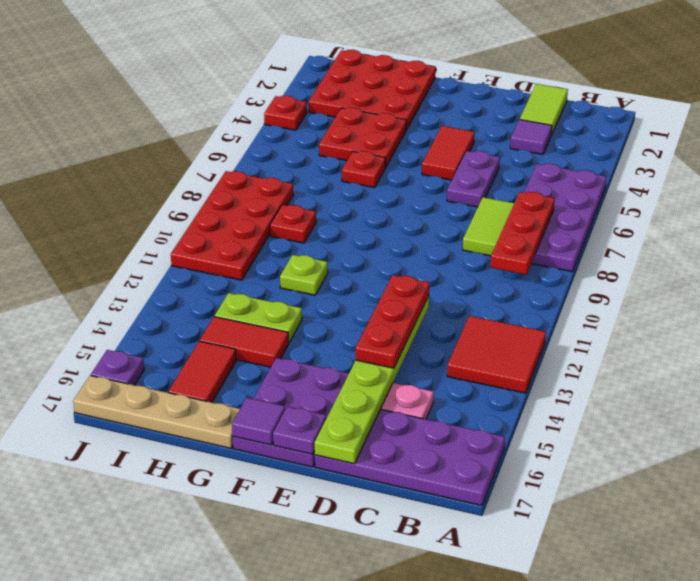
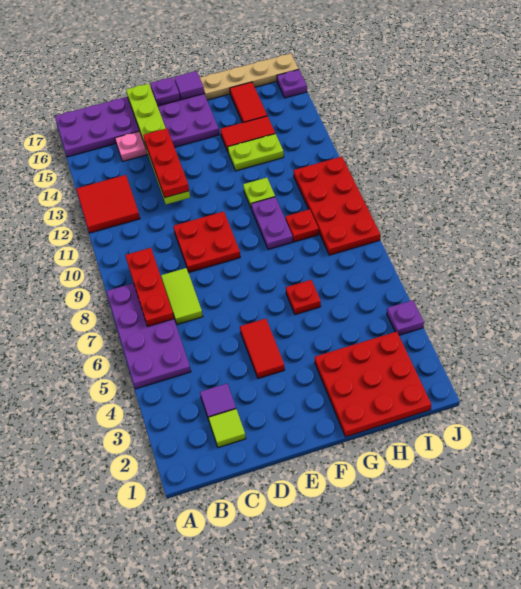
lime 1x2 tile [520,84,568,135] -> lime 1x1 tile [208,409,246,448]
purple 1x2 plate [447,151,500,207] -> purple 1x2 plate moved to [251,197,293,250]
red 2x2 plate [319,107,406,168] -> red 2x2 plate moved to [173,211,240,272]
red 1x1 plate [264,96,307,130] -> purple 1x1 plate [387,300,424,335]

